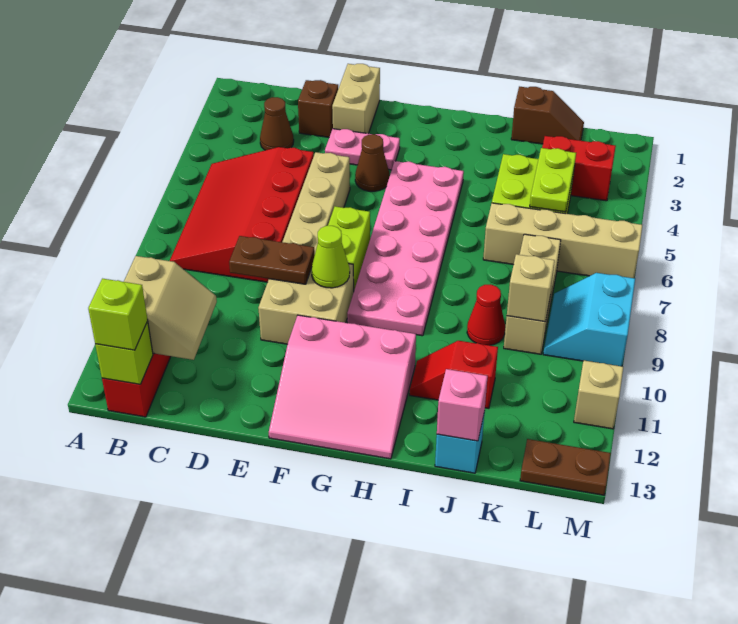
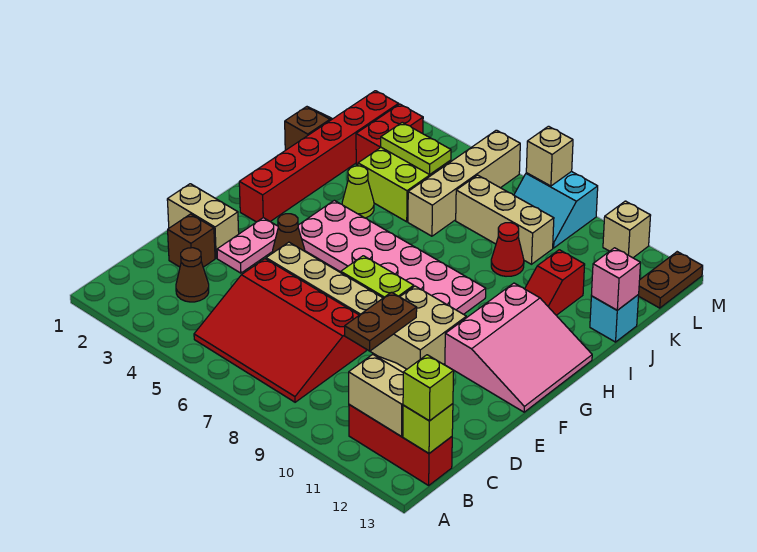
lime 1x1 cone [312,226,350,288] -> lime 1x1 cone moved to [342,166,374,218]
none -> red 1x6 brick [239,91,399,222]
tan 1x1 brick [507,254,555,322] -> tan 1x1 brick moved to [526,126,573,186]

